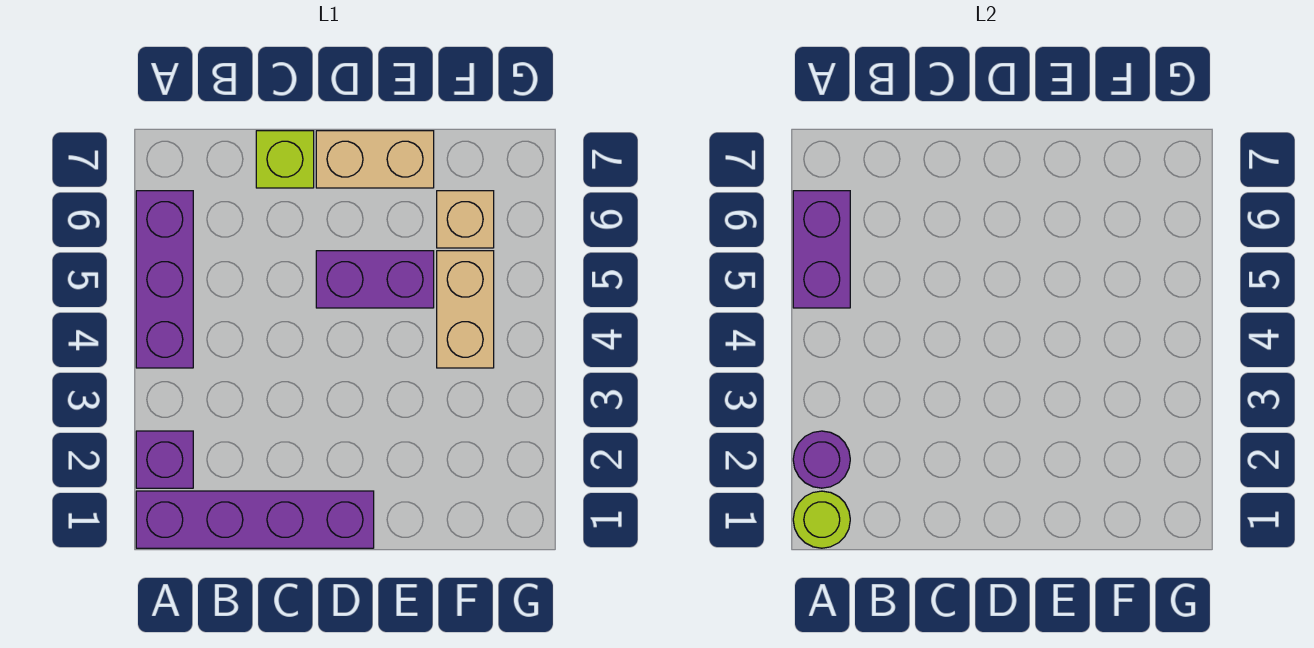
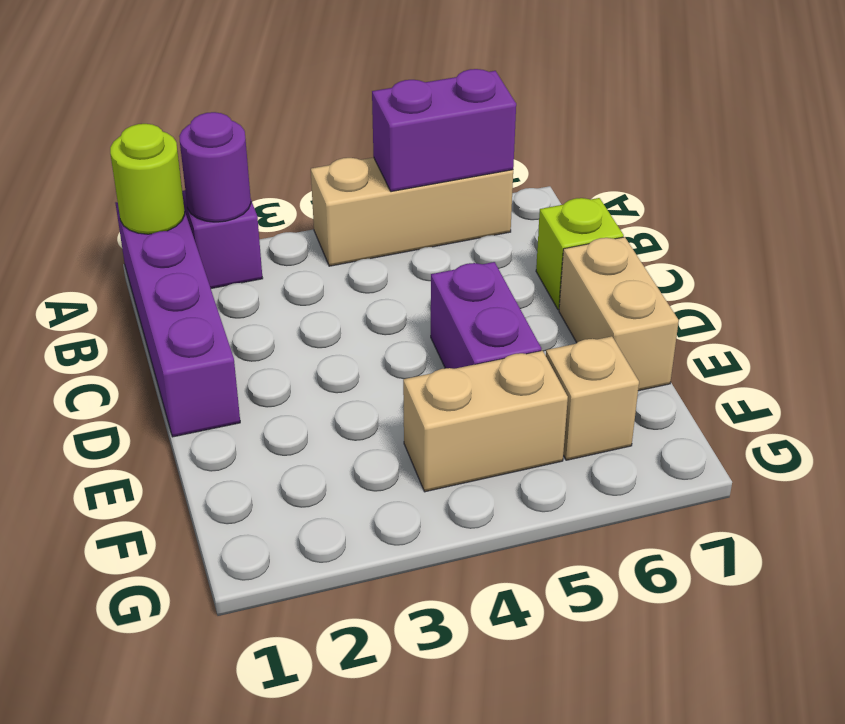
purple 1x3 brick [136,191,193,368] -> tan 1x3 brick [311,157,513,266]

